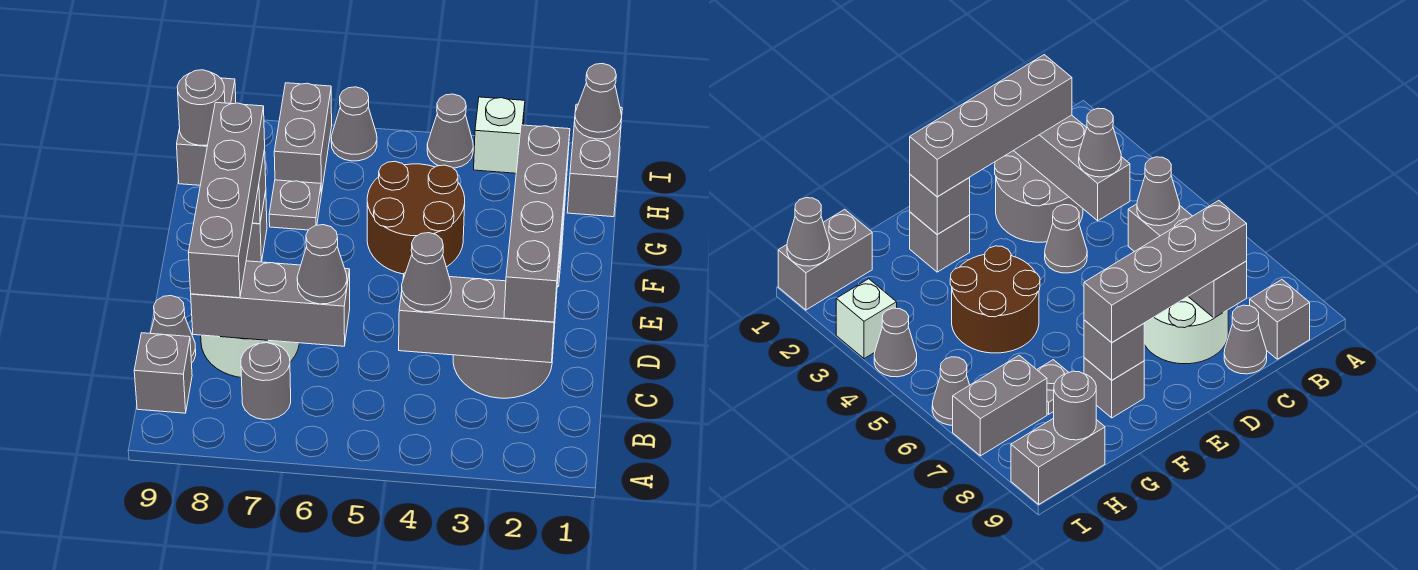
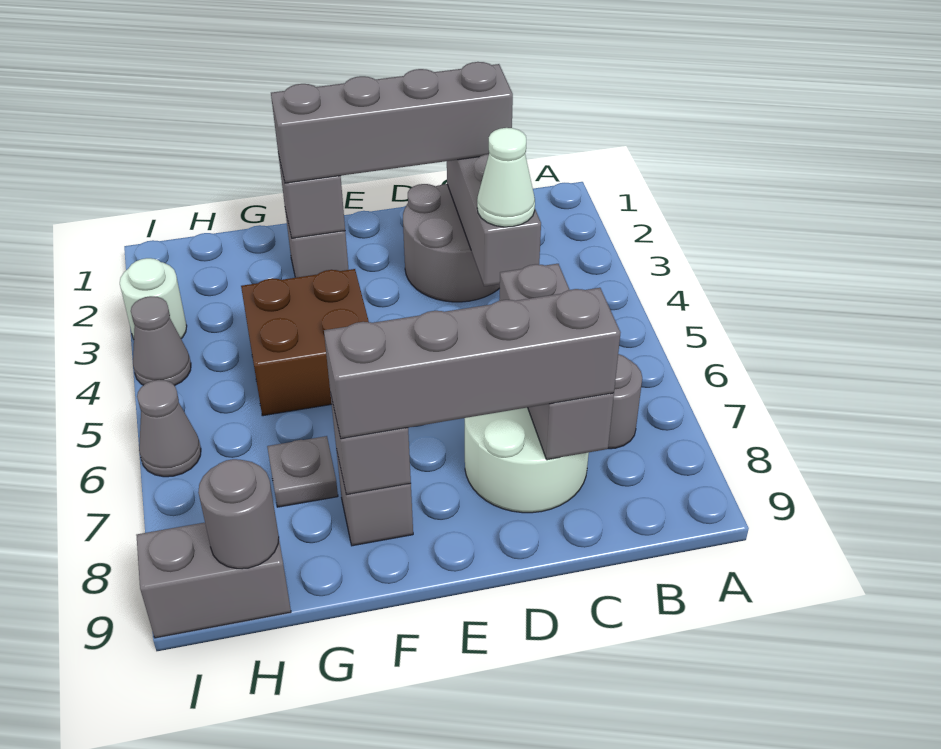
grey 1x1 brick [134,333,192,413] -> none
grey 1x1 cone [402,233,451,312] -> white 1x1 cone [477,128,535,227]
grey 1x1 cone [297,225,347,304] -> none
grey 1x1 cone [150,296,196,363] -> none
grey 1x1 cone [1045,205,1087,273] -> none
brown 2x2 round brick [367,161,465,274] -> brown 2x2 brick [241,269,369,416]
grey 1x2 brick [567,104,622,217] -> none
grey 1x2 brick [274,83,332,194] -> none
grey 1x1 cone [575,64,622,139] -> none
white 1x1 brick [474,97,525,173] -> white 1x1 round brick [120,258,187,339]

